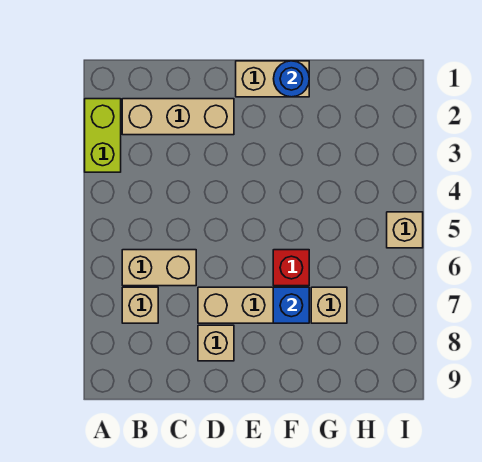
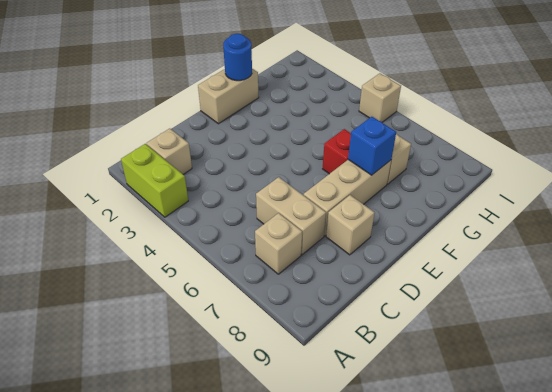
tan 1x3 brick [122,99,234,135] -> tan 1x1 brick [146,129,192,174]
tan 1x2 brick [122,250,196,286] -> tan 1x2 brick turned to [256,177,326,255]

